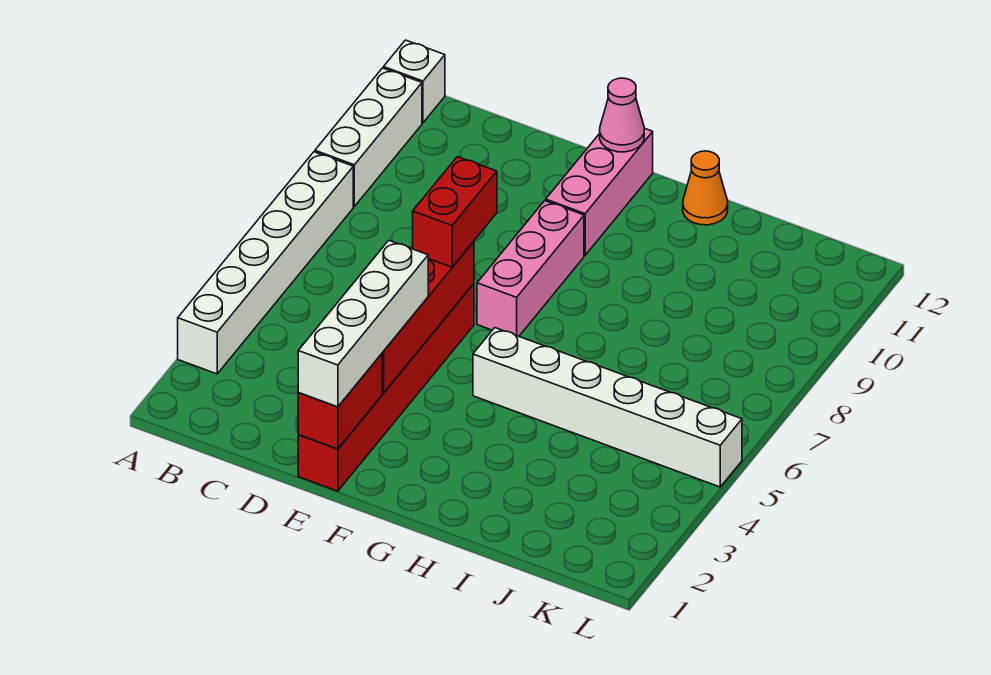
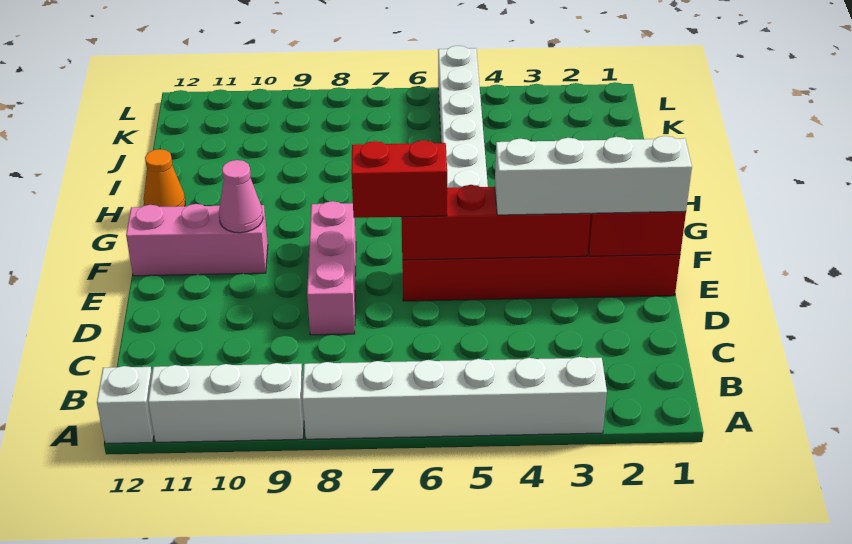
pink 1x3 brick [477,201,584,336] -> pink 1x3 brick turned to [307,201,356,335]
pink 1x1 cone [600,78,644,152] -> pink 1x1 cone moved to [219,160,263,233]

